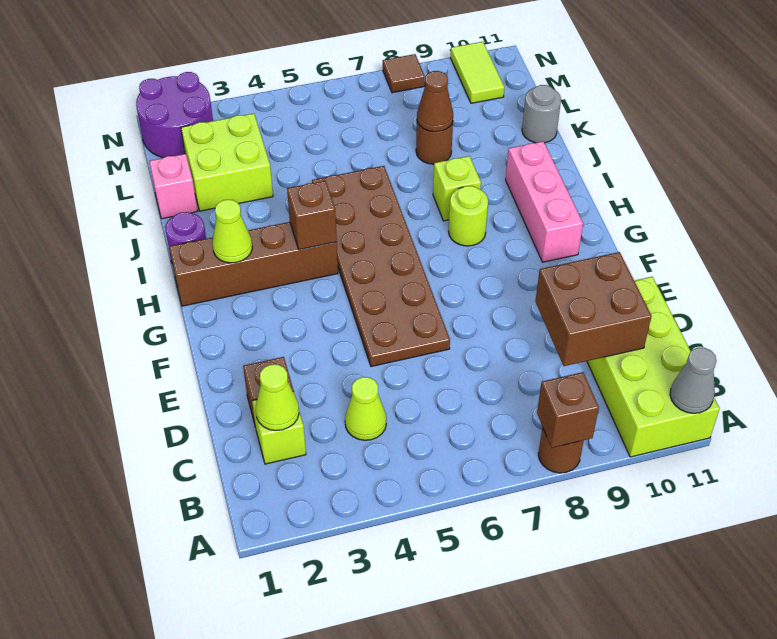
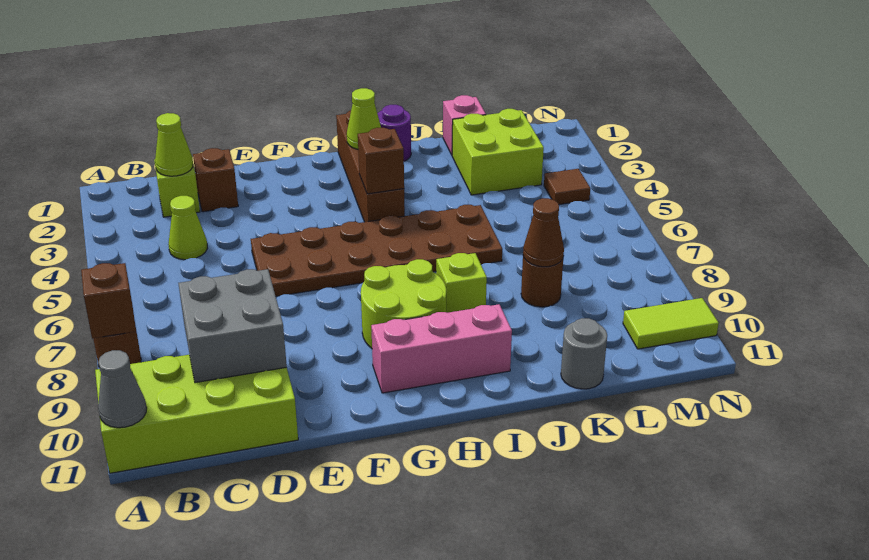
brown 2x2 brick [535,252,652,366] -> grey 2x2 brick [178,269,287,383]
lime 1x1 round brick [449,186,488,246] -> lime 2x2 round brick [361,259,446,348]
purple 2x2 round brick [136,72,213,158] -> none
brown 1x1 tile [383,54,425,93] -> brown 1x1 tile moved to [544,169,590,205]

